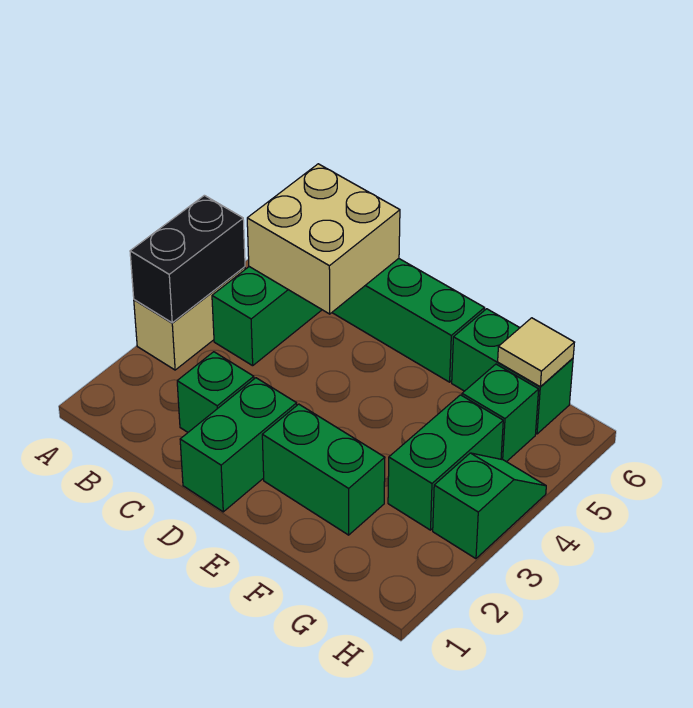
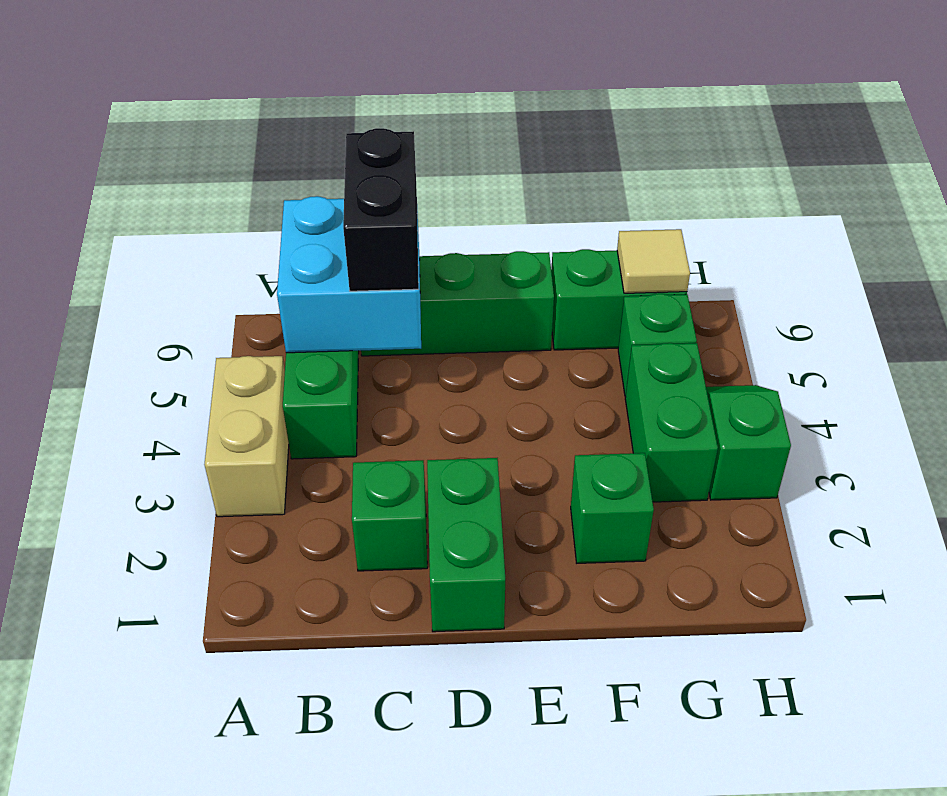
black 1x2 brick [130,195,245,323] -> black 1x2 brick moved to [343,128,419,291]
tan 2x2 brick [247,164,400,314] -> cyan 2x2 brick [277,196,421,353]
green 1x2 brick [262,404,385,535] -> green 1x1 brick [571,453,654,563]

